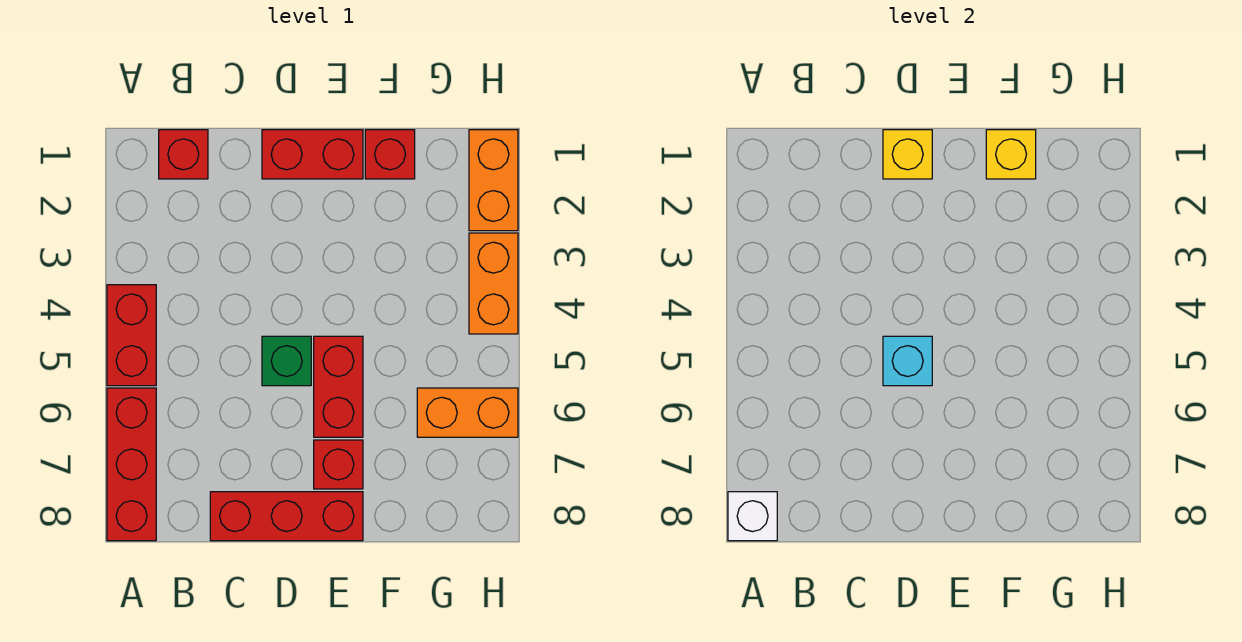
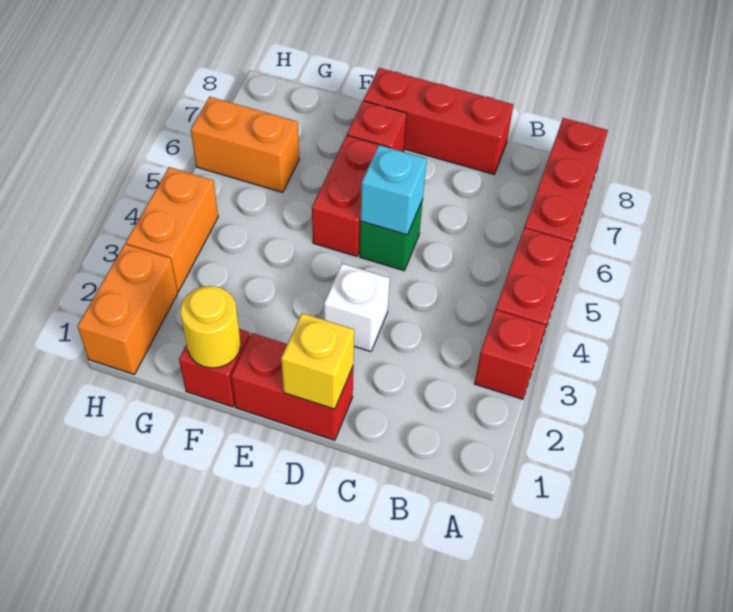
white 1x1 brick [728,492,777,541] -> white 1x1 brick moved to [324,264,390,352]
red 1x1 brick [159,130,208,179] -> red 1x1 brick moved to [474,310,545,399]
yellow 1x1 brick [986,130,1036,179] -> yellow 1x1 round brick [180,286,241,368]

